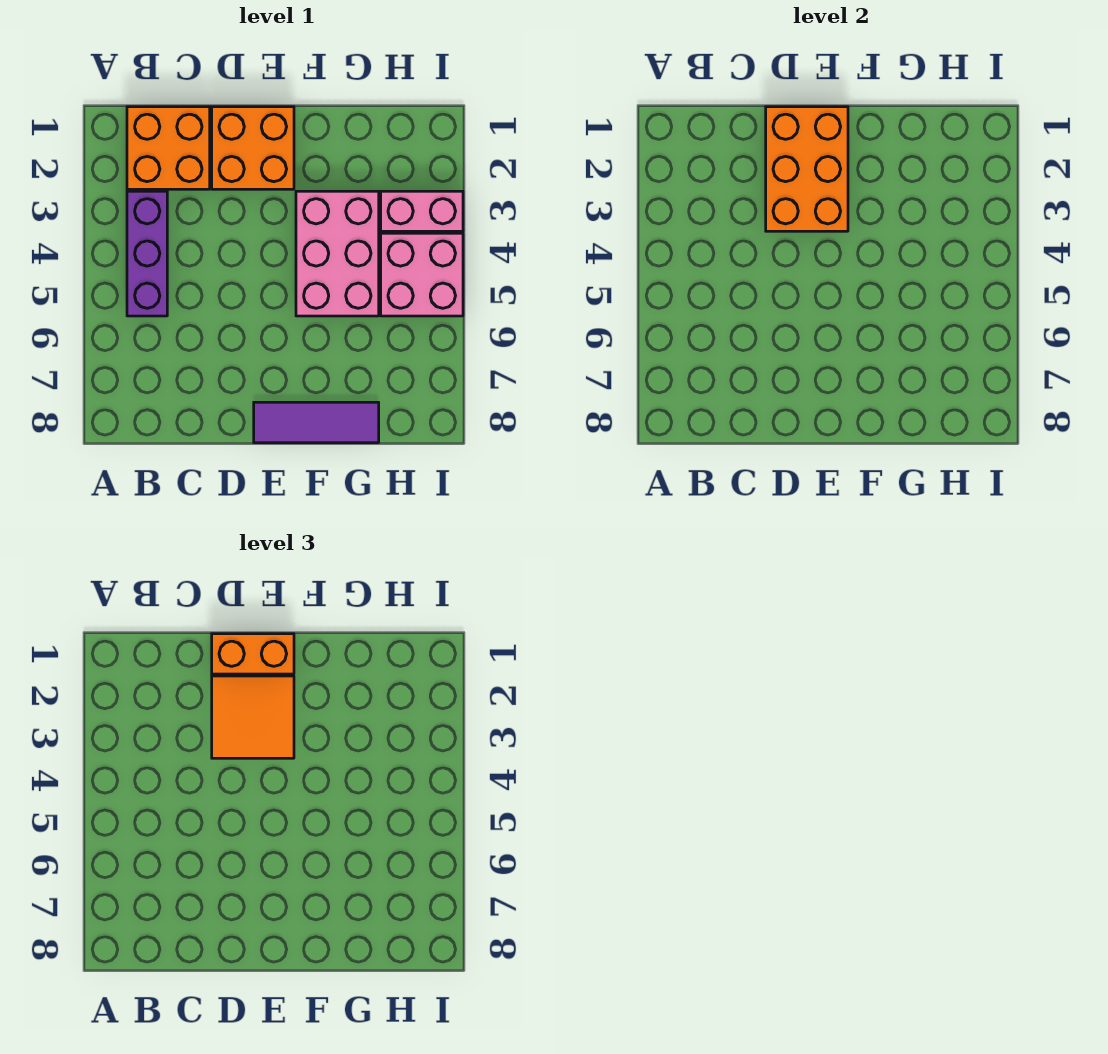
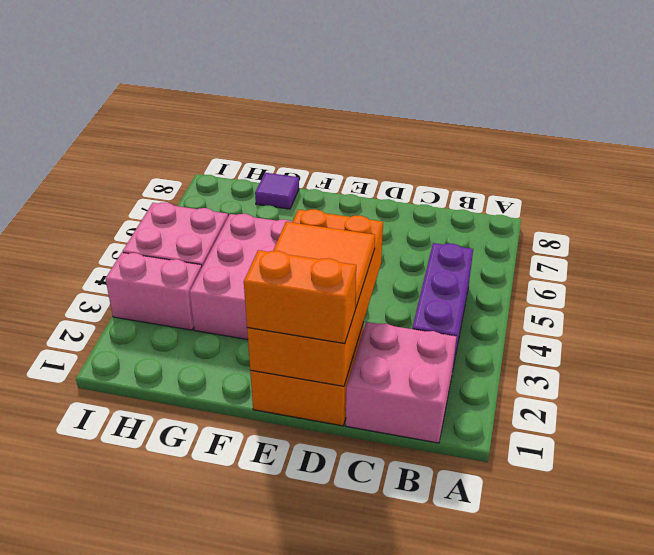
orange 2x2 brick [127,107,210,189] -> pink 2x2 brick [346,322,457,443]
orange 2x3 brick [766,107,848,231] -> orange 2x4 brick [247,209,383,386]
purple 1x3 tile [254,402,379,443] -> purple 1x1 tile [255,173,299,209]

